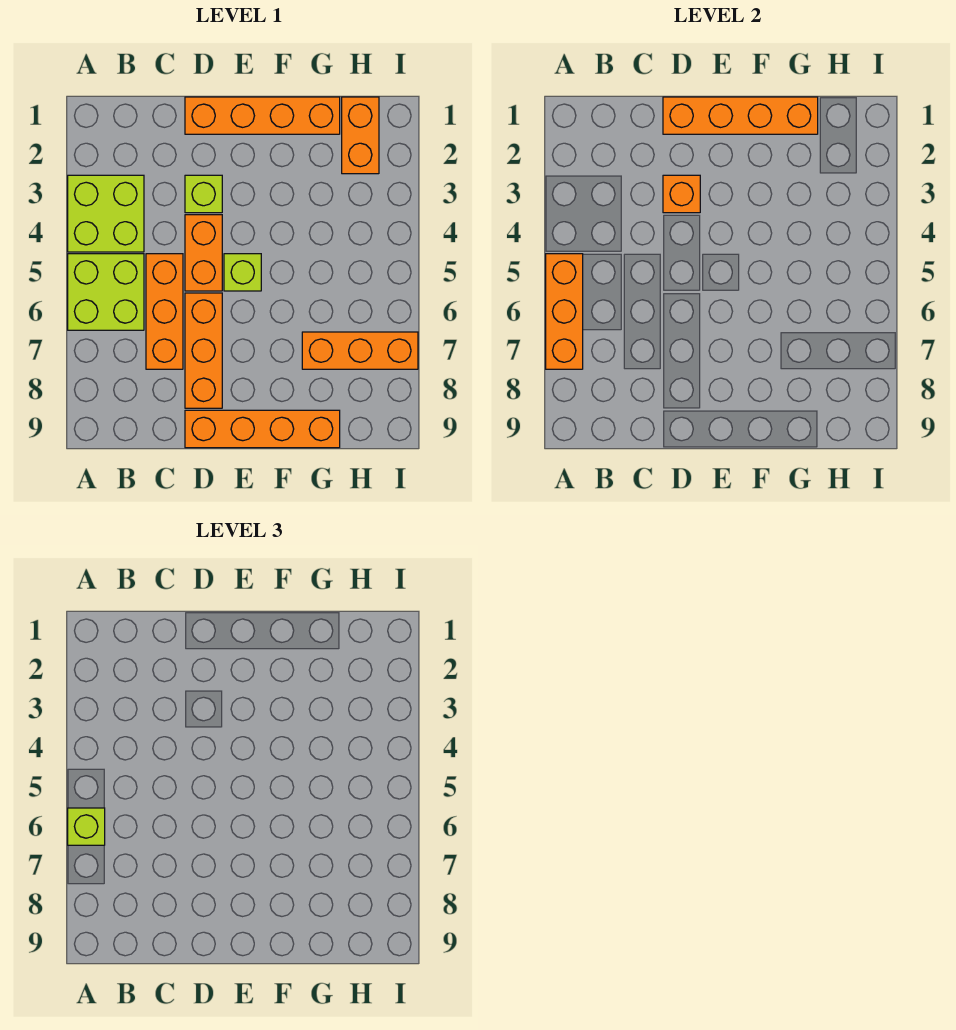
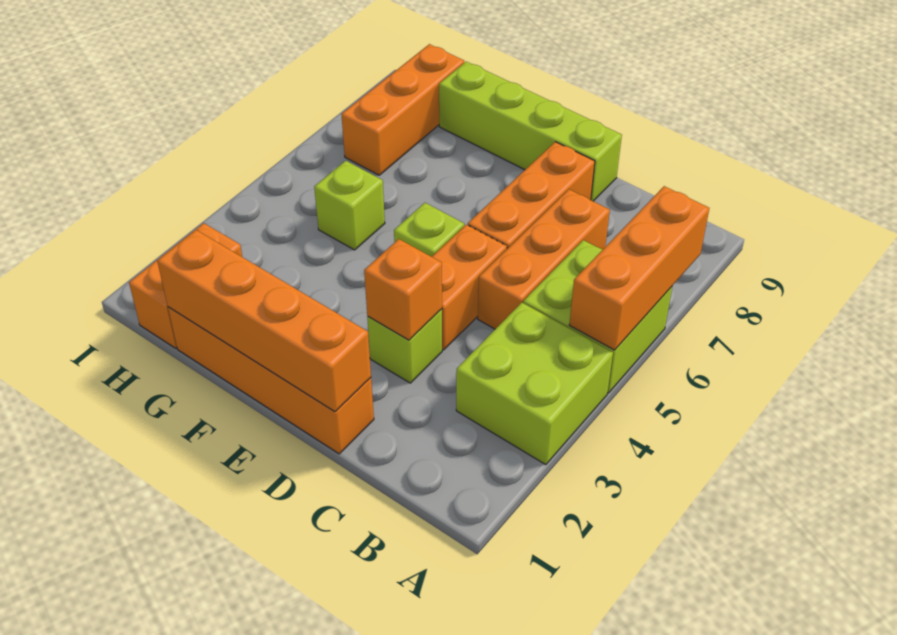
lime 1x1 brick [68,808,105,845] -> lime 1x1 brick moved to [314,161,385,250]
orange 1x4 brick [185,410,340,448] -> lime 1x4 brick [439,62,622,201]
orange 1x3 brick [302,332,418,369] -> orange 1x3 brick turned to [341,44,464,175]

